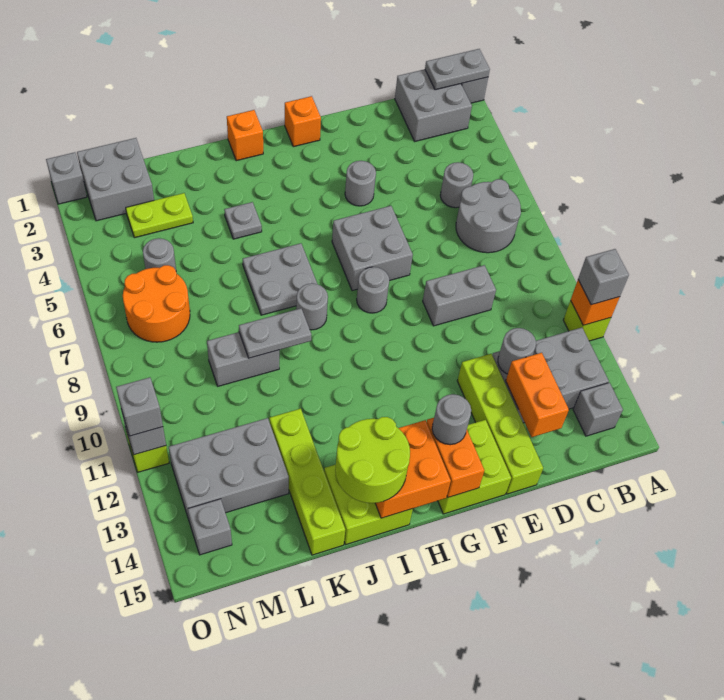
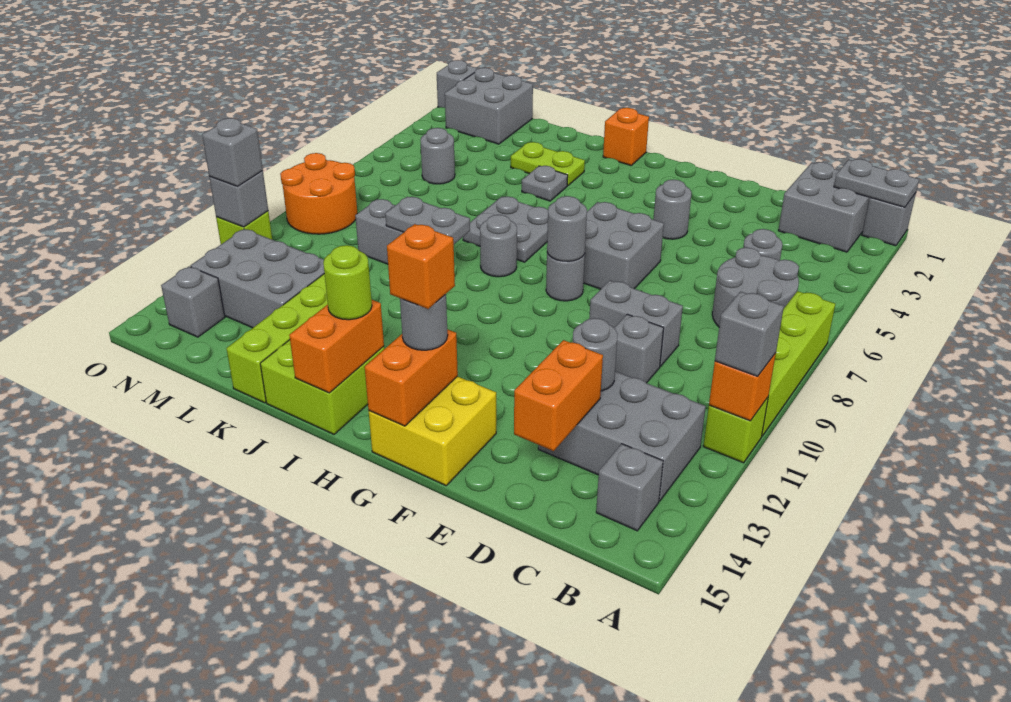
none -> grey 1x1 brick [614,314,664,383]
lime 1x4 brick [457,354,543,494] -> lime 1x4 brick moved to [762,291,835,436]
lime 2x2 brick [438,420,511,514] -> yellow 2x2 brick [369,376,496,486]
orange 1x1 brick [285,96,321,147] -> orange 1x1 brick moved to [387,224,455,309]
none -> grey 1x1 round brick [547,196,587,261]
orange 2x2 brick [375,420,451,518] -> orange 1x2 brick [289,299,384,393]
lime 2x2 round brick [335,417,410,503] -> lime 1x1 round brick [323,245,372,320]
lime 1x2 plate [126,193,193,238] -> lime 1x2 plate moved to [511,142,585,186]
orange 2x2 round brick [123,265,190,342] -> orange 2x2 round brick moved to [280,153,357,234]

